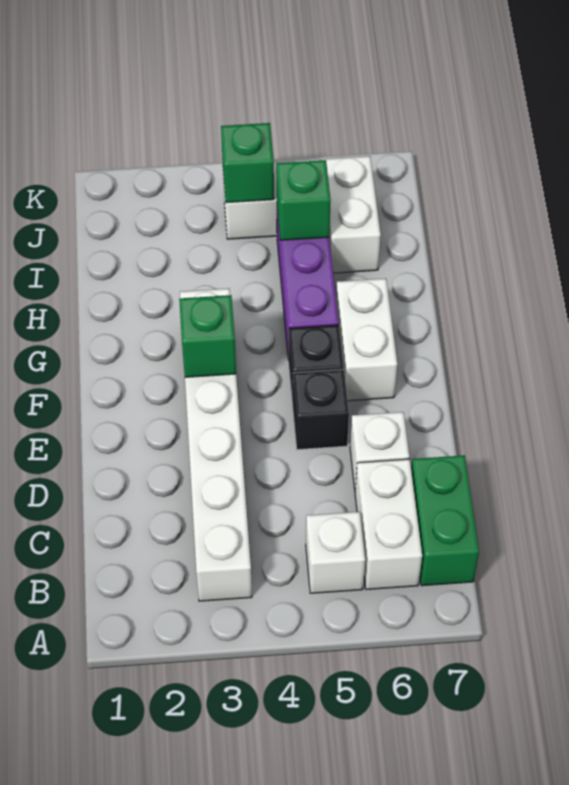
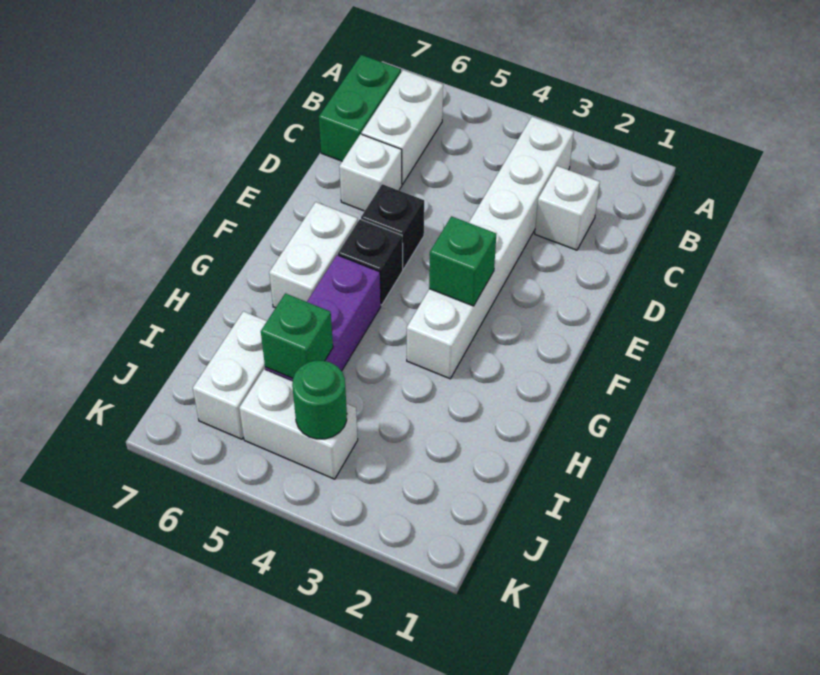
white 1x1 brick [306,512,365,593] -> white 1x1 brick moved to [535,166,600,250]
green 1x1 brick [221,123,274,203] -> green 1x1 round brick [292,361,347,439]

